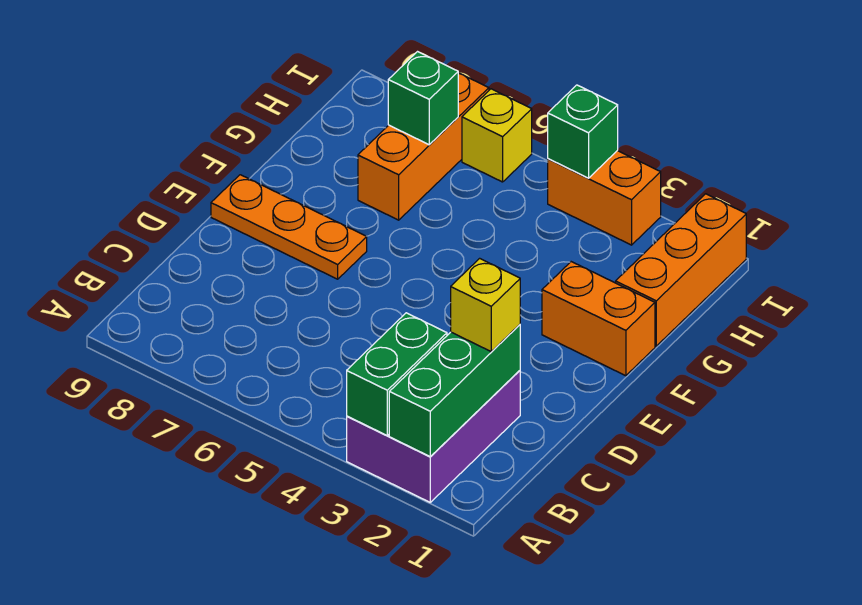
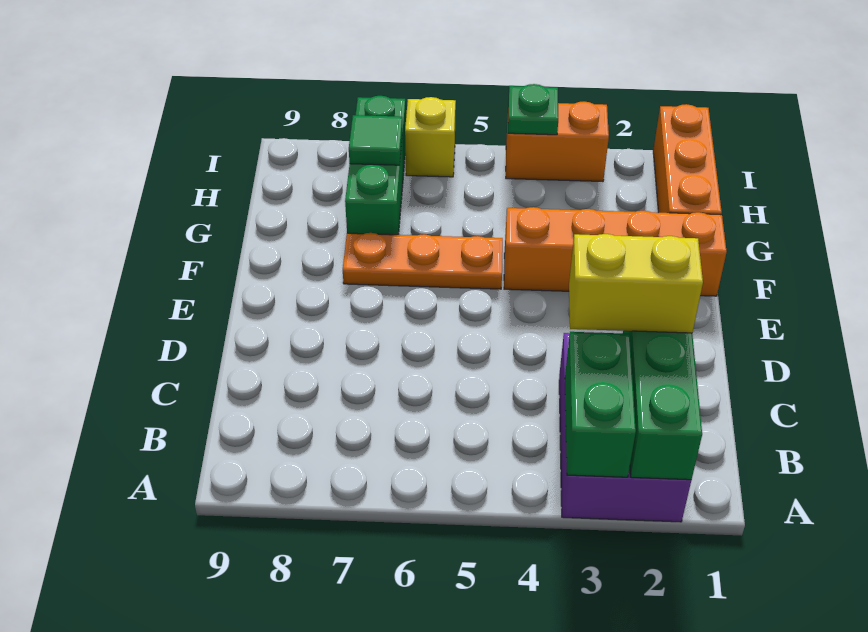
yellow 1x1 brick [451,258,520,351] -> yellow 1x2 brick [569,234,703,333]
orange 1x3 plate [211,175,367,279] -> orange 1x3 plate moved to [343,233,503,289]
orange 1x2 brick [542,262,655,376] -> orange 1x4 brick [504,207,727,296]
orange 1x3 brick [358,73,489,220] -> green 1x3 brick [345,96,406,235]
green 1x1 brick [388,52,458,145] -> green 1x1 tile [349,115,402,165]
green 1x1 brick [548,85,618,178] -> green 1x1 plate [508,84,558,135]

